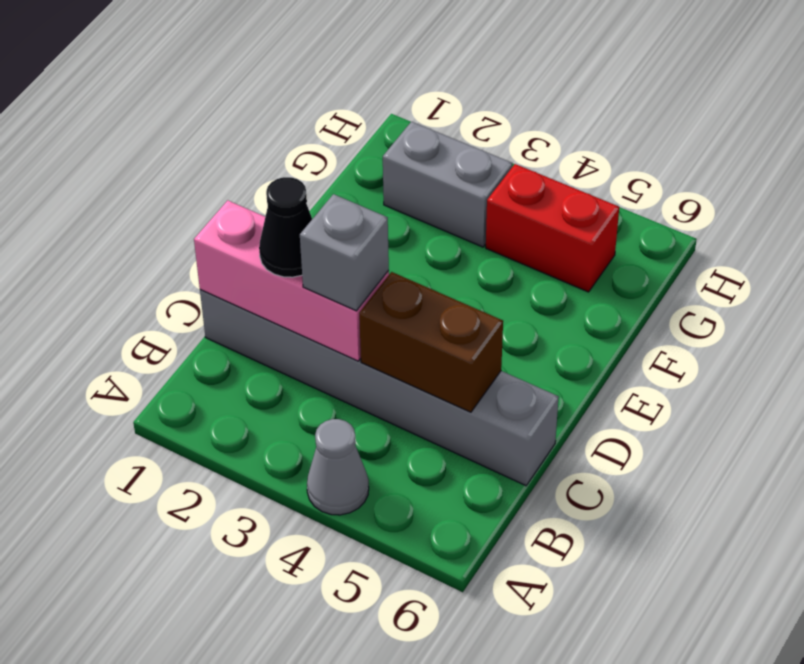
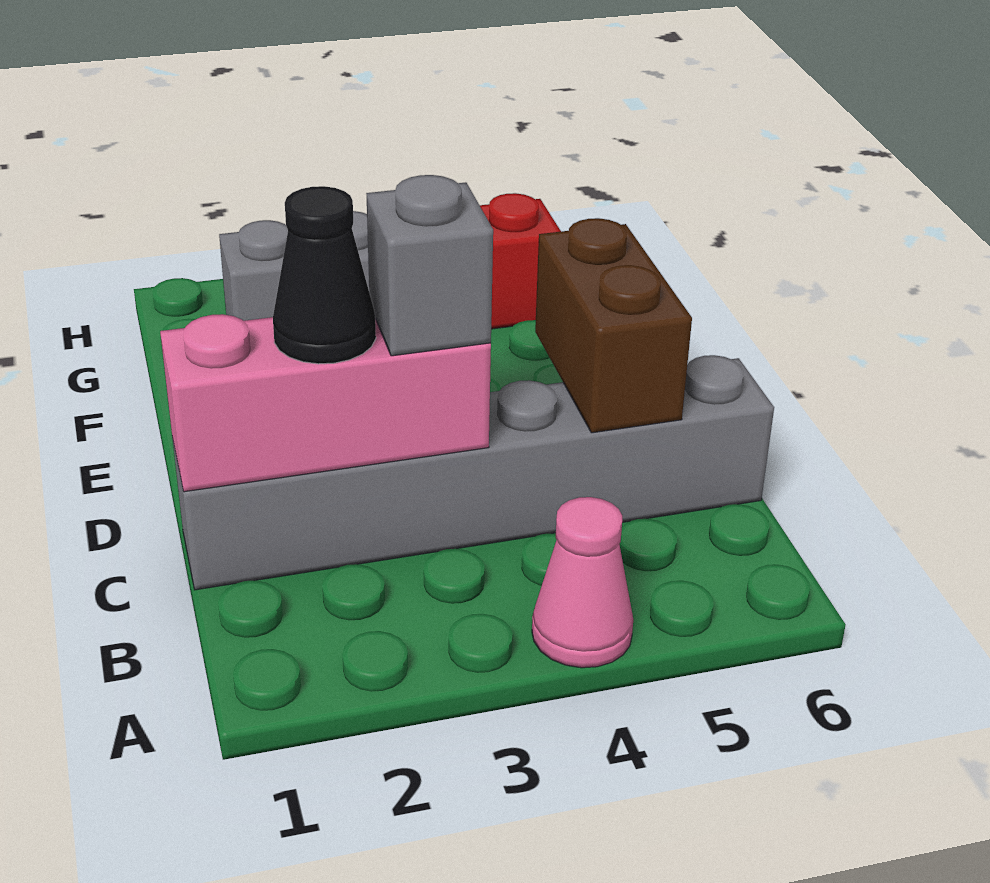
grey 1x1 cone [307,419,369,515] -> pink 1x1 cone [532,497,633,668]
brown 1x2 brick [359,272,503,412] -> brown 1x2 brick turned to [535,218,692,433]

